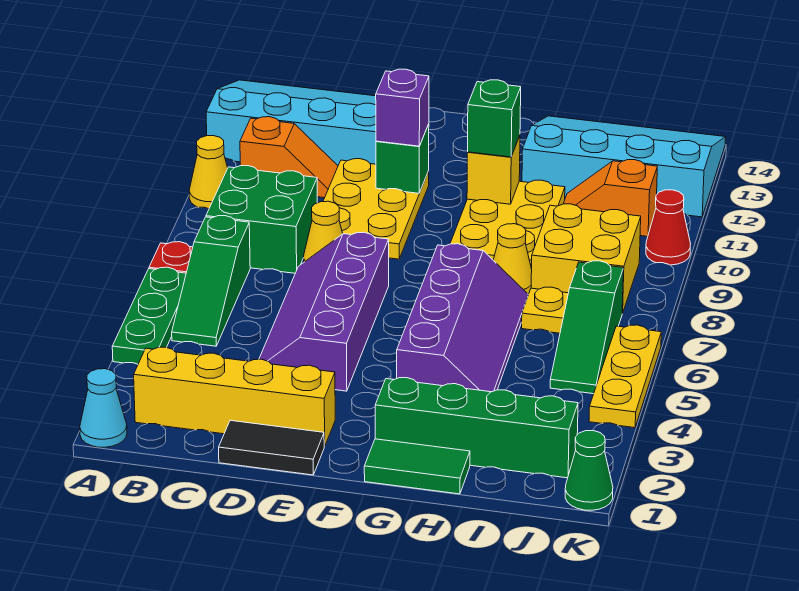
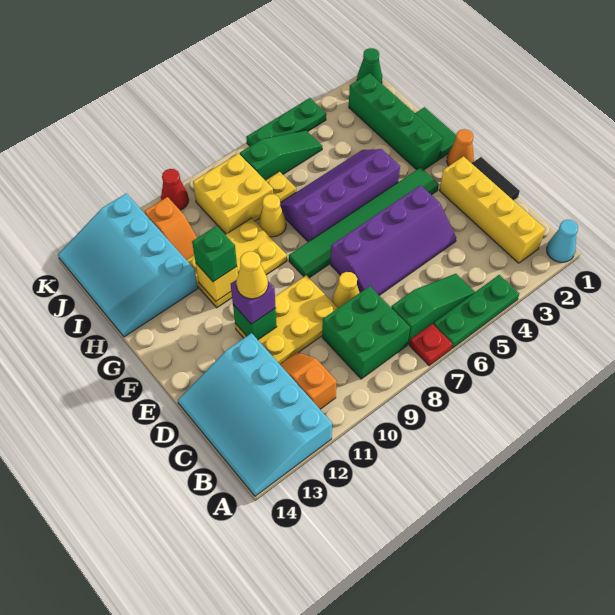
yellow 1x1 cone [189,136,228,209] -> yellow 1x1 cone moved to [236,251,268,299]
none -> orange 1x1 cone [447,129,474,166]
none -> green 1x6 tile [289,167,439,278]
yellow 1x3 plate [589,325,661,428] -> green 1x3 plate [246,98,326,146]

